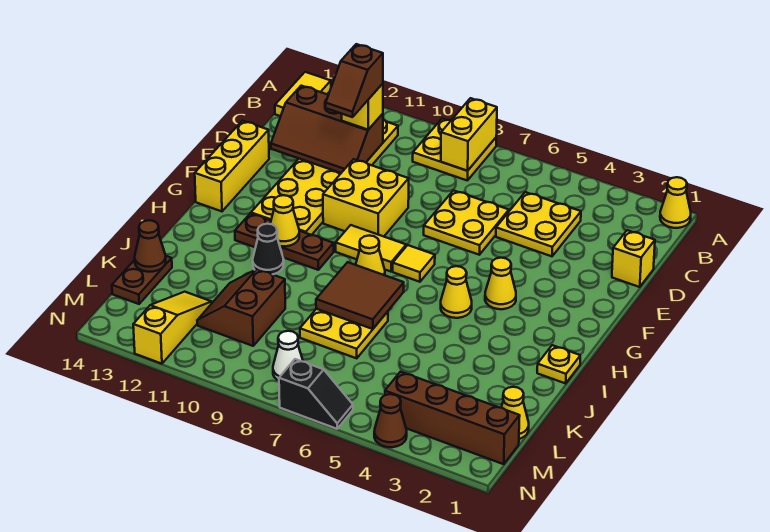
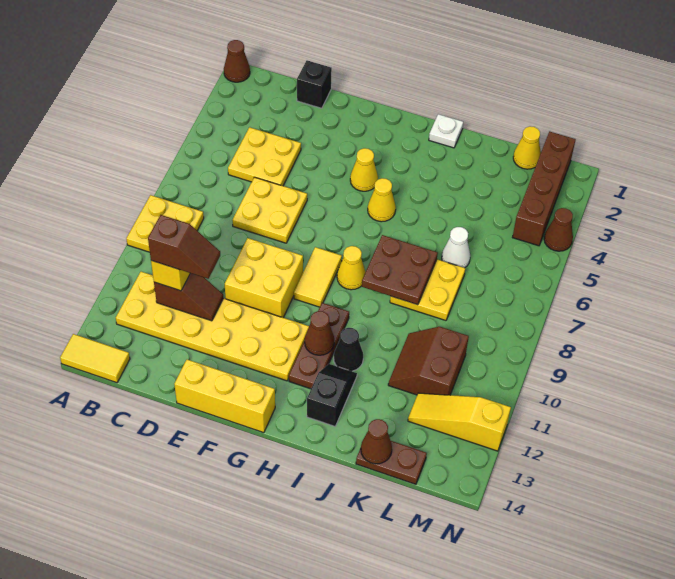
yellow 1x1 cone [660,177,691,228] -> brown 1x1 cone [224,40,250,82]
yellow 1x2 brick [441,98,497,171] -> none
brown 2x3 slope [271,86,383,173] -> brown 1x2 slope [154,273,223,321]
yellow 1x1 brick [612,230,655,287] -> black 1x1 brick [297,60,332,108]
yellow 1x1 tile [393,245,435,282] -> none
yellow 1x1 cone [270,195,299,246] -> brown 1x1 cone [305,311,334,355]
yellow 1x1 plate [537,345,580,383] -> white 1x1 plate [429,114,463,148]
brown 2x2 tile [316,262,404,329] -> brown 2x2 plate [362,235,438,305]
brown 2x2 slope [197,269,285,346] -> brown 2x2 slope turned to [388,327,469,395]
white 1x1 cone [273,331,303,381] -> white 1x1 cone moved to [442,227,470,268]
black 1x2 slope [279,359,353,429] -> black 1x2 slope moved to [307,364,357,426]

